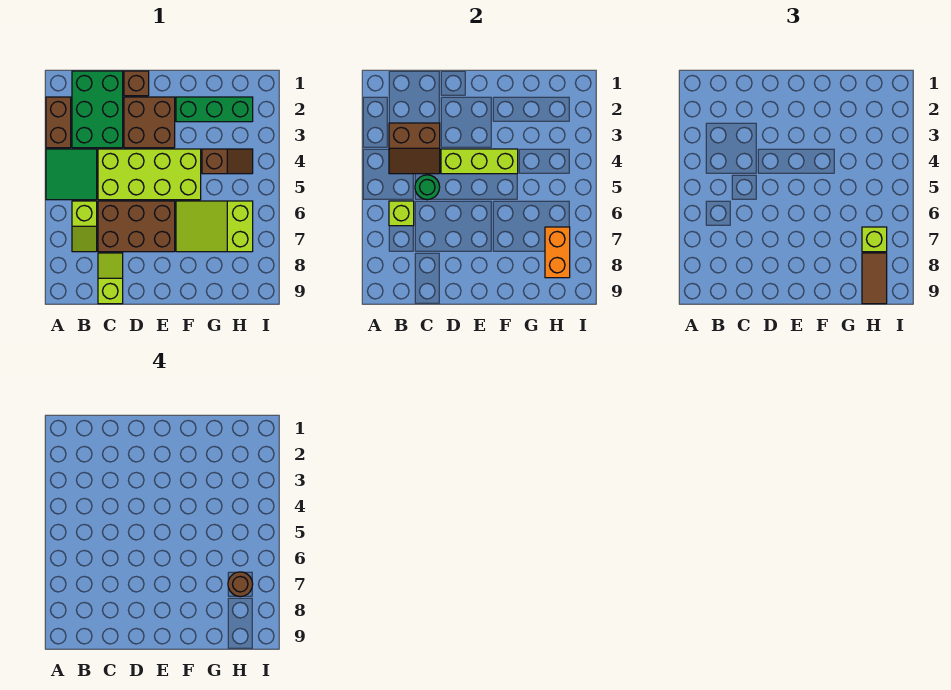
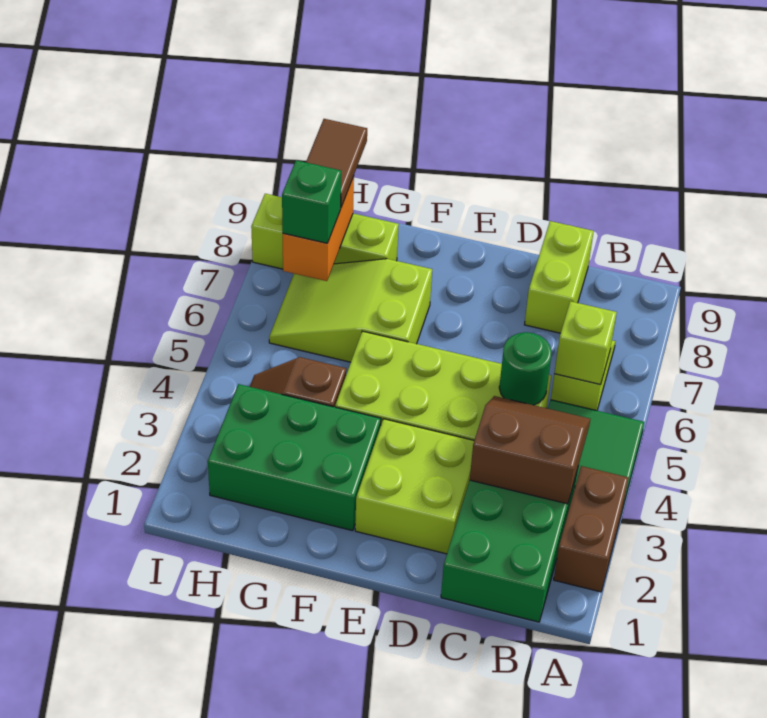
brown 2x3 brick [98,201,175,252] -> none
lime 1x2 slope [98,253,123,304] -> lime 1x2 brick [524,221,594,333]
brown 1x1 brick [124,71,149,96] -> none
brown 2x2 brick [124,97,175,148] -> lime 2x2 brick [355,419,474,554]
lime 1x3 brick [441,149,518,174] -> lime 1x3 brick moved to [251,194,399,269]
green 1x3 brick [176,97,253,122] -> green 2x3 brick [208,384,381,531]
lime 2x3 slope [176,201,253,252] -> lime 2x3 slope turned to [269,259,432,362]
lime 1x1 brick [862,227,887,252] -> green 1x1 brick [282,160,341,243]
brown 1x1 round brick [228,572,253,597] -> none

